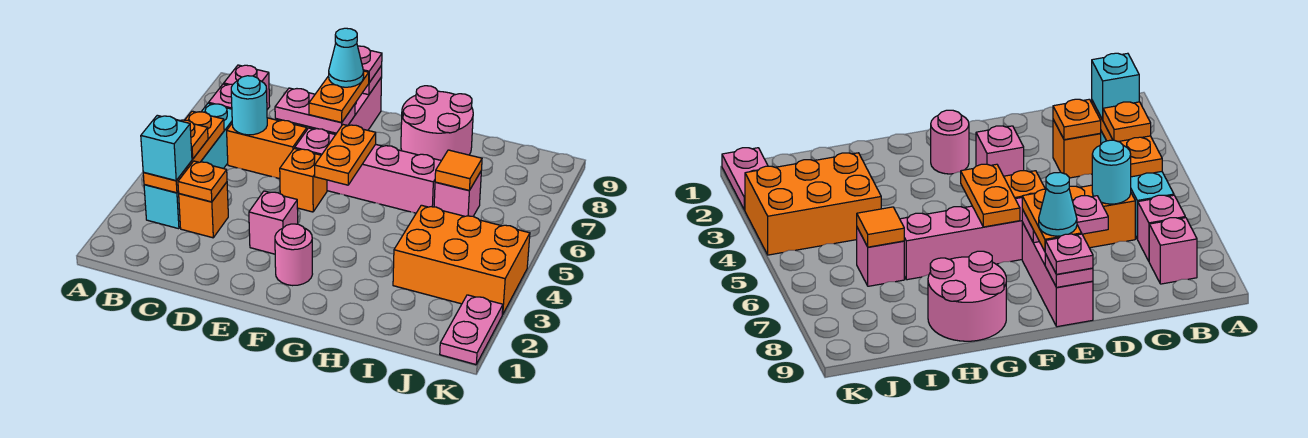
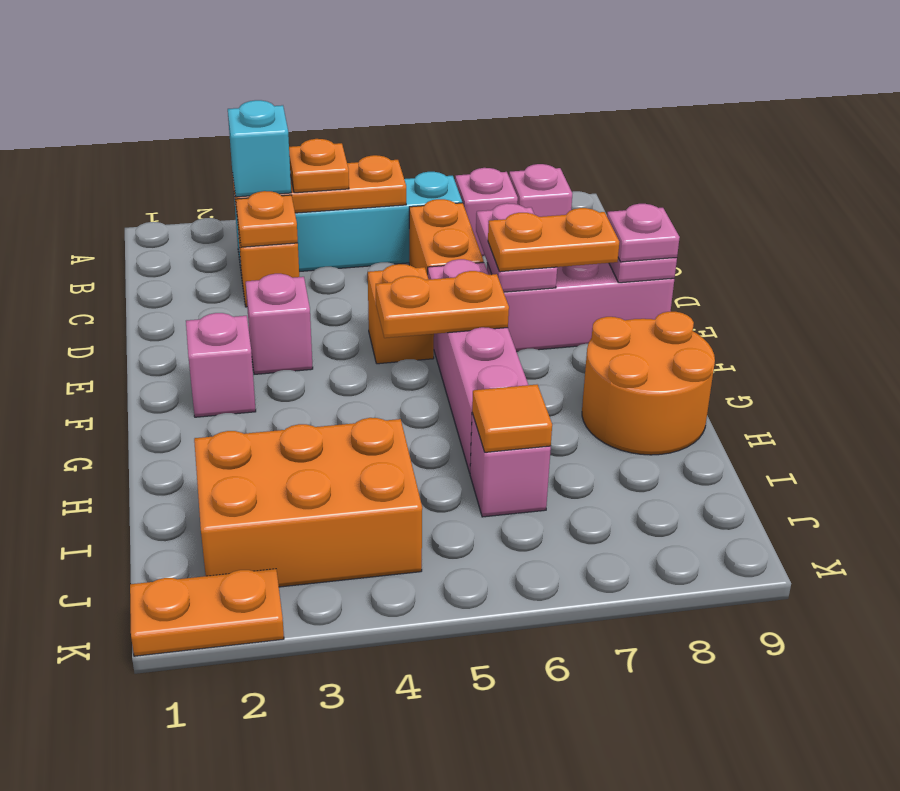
cyan 1x1 round brick [231,76,267,135] -> none
cyan 1x1 cone [329,28,364,87] -> none
pink 1x1 round brick [275,224,312,286] -> pink 1x1 brick [186,313,256,417]
pink 2x2 round brick [401,86,473,160] -> orange 2x2 round brick [582,312,715,455]
orange 2x3 brick [393,205,530,314] -> orange 2x3 brick turned to [194,418,422,587]
pink 1x2 plate [440,295,503,365] -> orange 1x2 plate [130,569,284,656]

